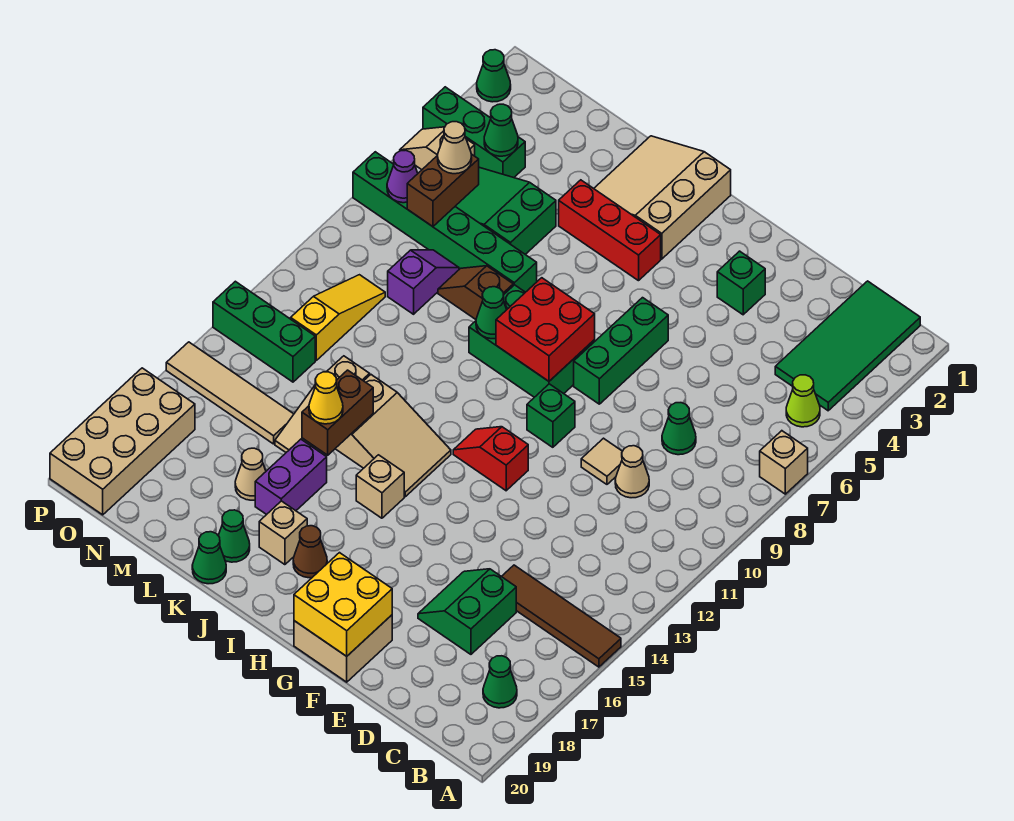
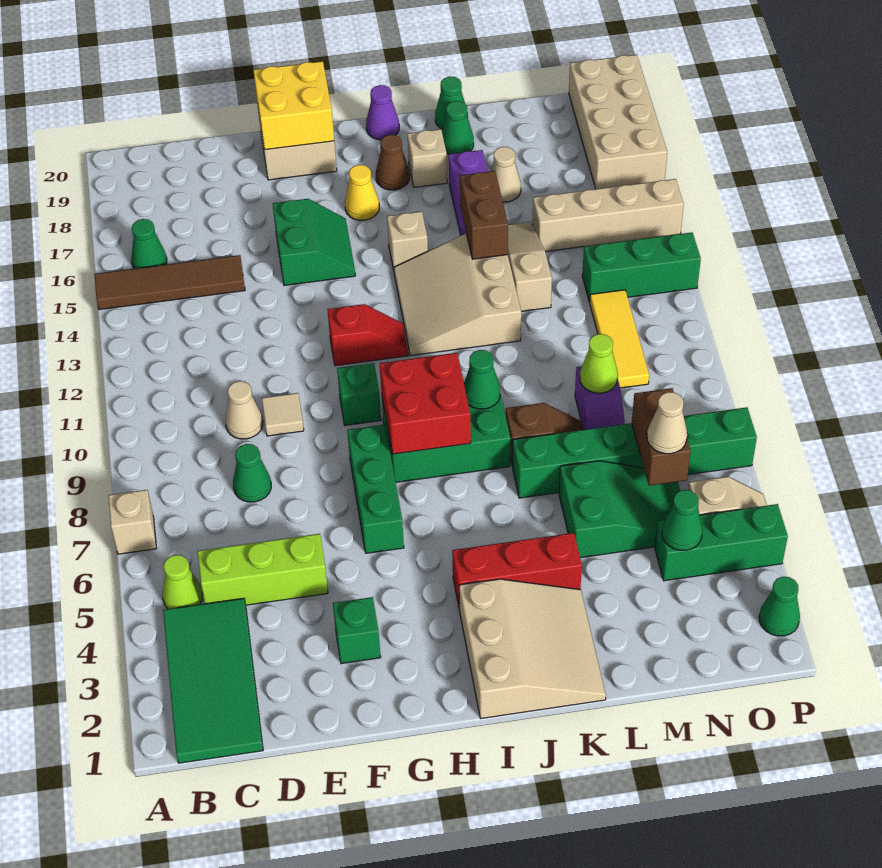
green 1x1 cone [483,656,517,708] -> green 1x1 cone moved to [131,219,167,269]
none -> lime 1x3 brick [198,534,328,605]
green 2x2 slope [418,569,516,654] -> green 2x2 slope moved to [273,199,355,286]
tan 2x3 slope [335,375,451,497] -> tan 3x3 slope [394,233,521,356]
yellow 1x1 cone [309,372,343,424] -> yellow 1x1 cone moved to [345,165,379,220]
none -> lime 1x1 cone [580,334,618,393]
tan 1x4 tile [166,342,294,444] -> tan 1x4 brick [532,179,684,252]
yellow 1x3 slope [291,275,385,360] -> yellow 1x3 tile [590,290,649,388]
purple 1x1 cone [387,151,418,203] -> purple 1x1 cone moved to [366,85,399,140]

